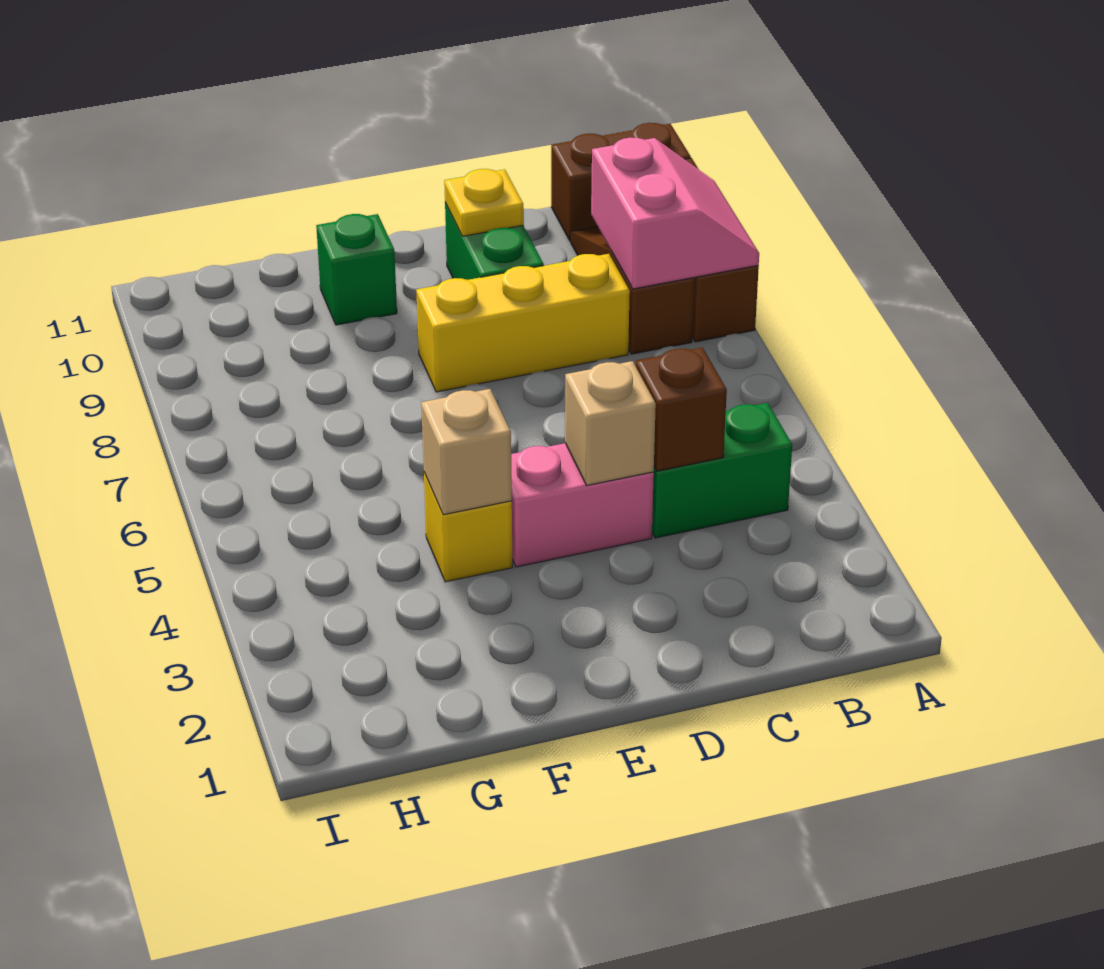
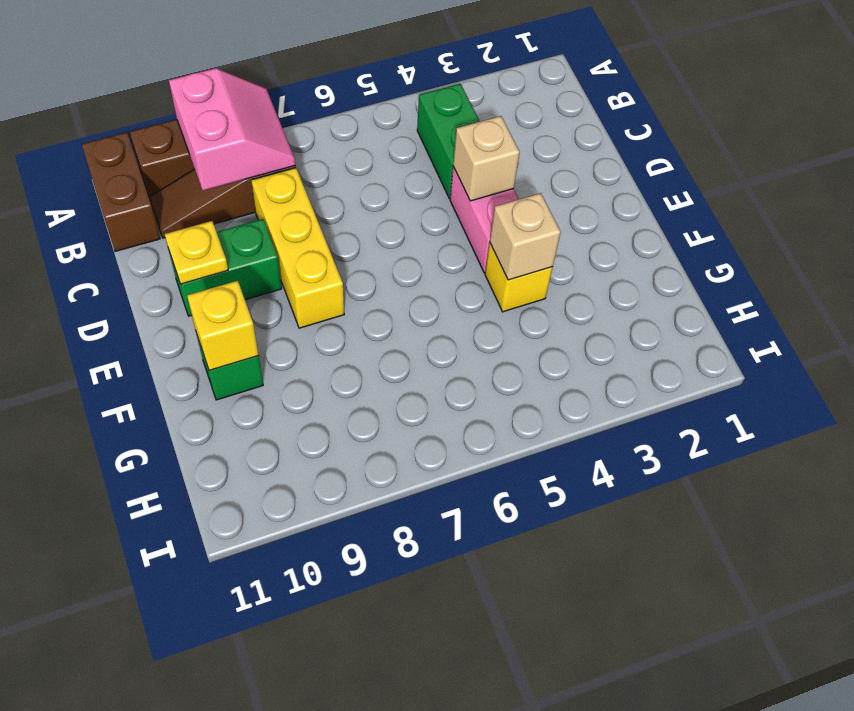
pink 2x2 slope [591,137,759,289] -> pink 2x2 slope turned to [169,68,295,191]
brown 1x1 brick [636,348,727,471] -> none
none -> yellow 1x1 brick [187,281,258,370]

